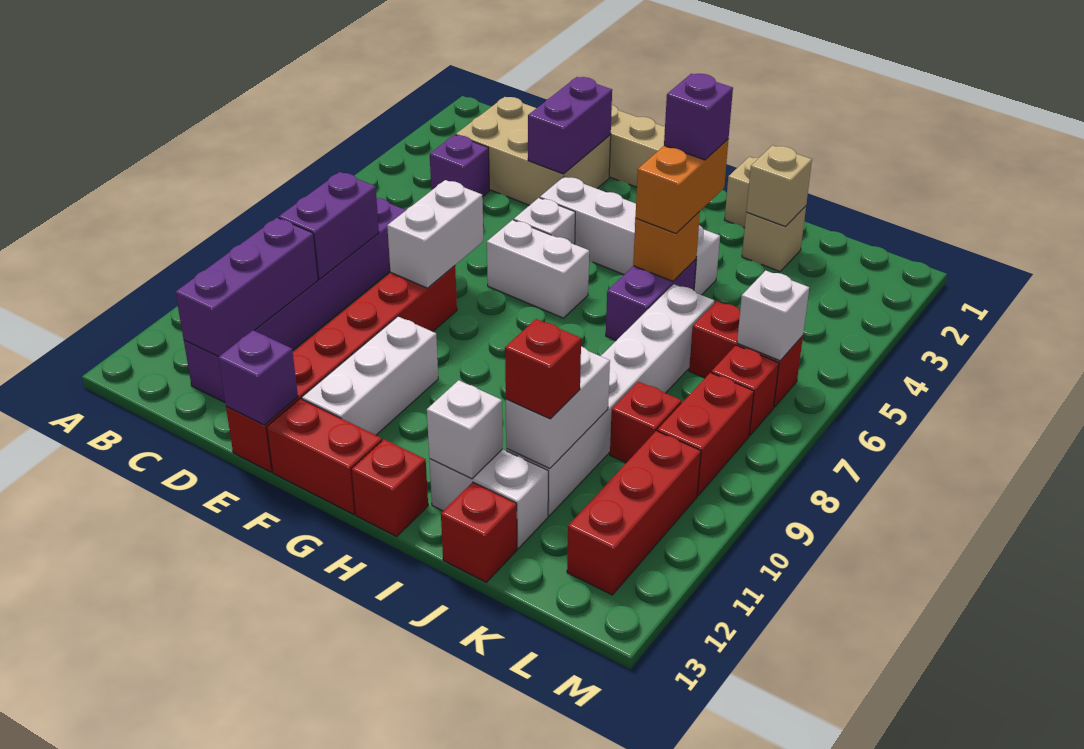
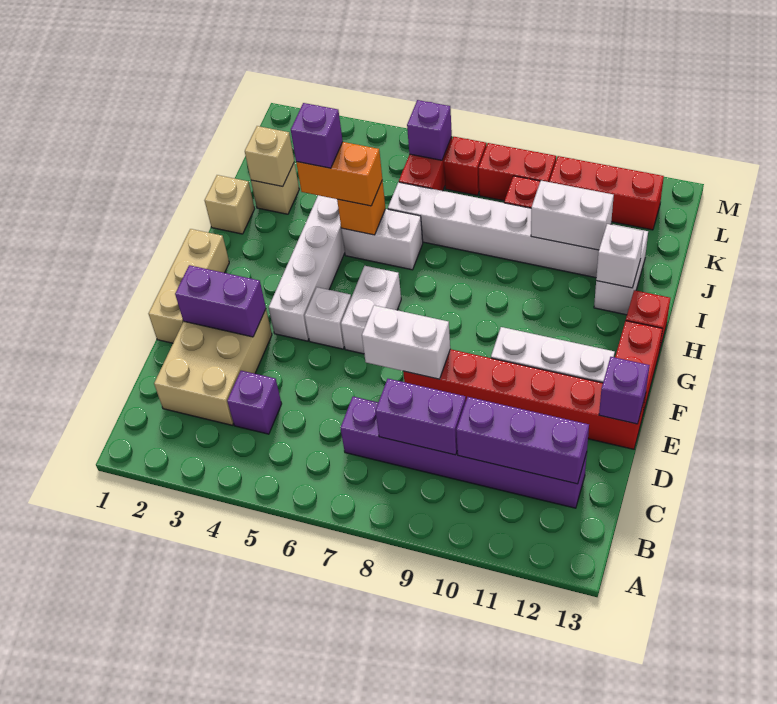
purple 1x2 brick [606,259,696,340] -> white 1x2 brick [341,209,423,270]
red 1x1 brick [505,319,581,419] -> none
red 1x1 brick [441,482,517,582] -> none
white 1x1 brick [737,270,809,361] -> purple 1x1 brick [407,100,452,160]

